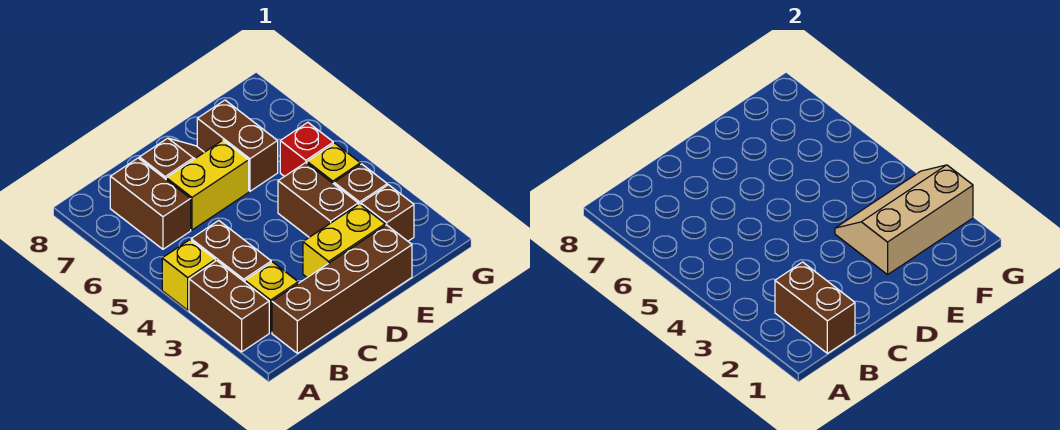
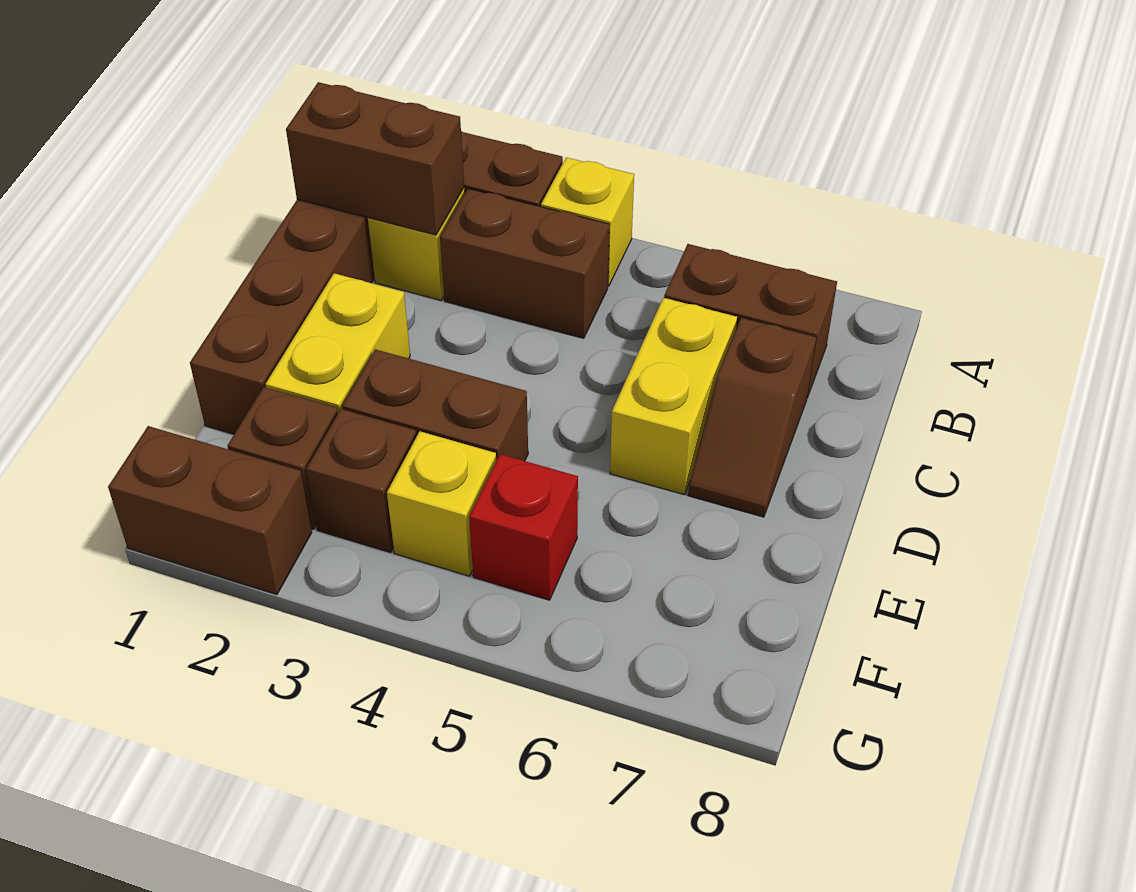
tan 2x3 slope [835,165,973,275] -> none
brown 1x2 brick [197,100,278,191] -> brown 1x2 brick moved to [108,426,312,595]

